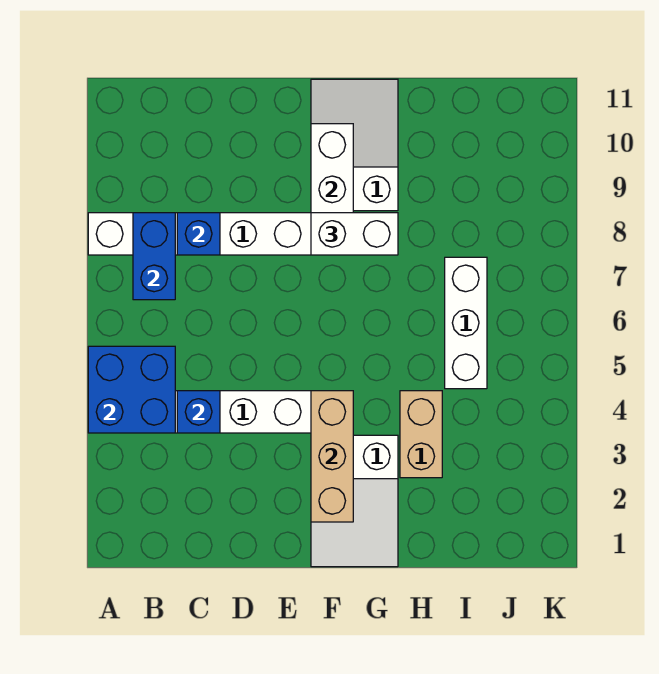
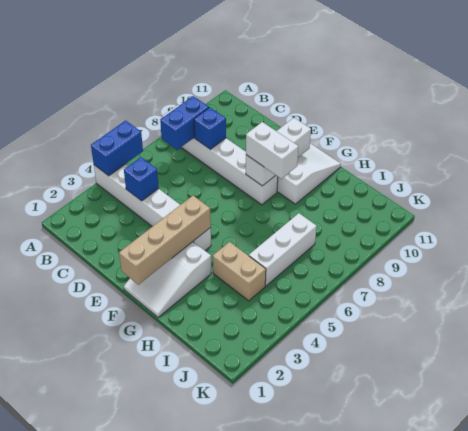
blue 2x2 brick [88,346,175,433] -> blue 1x2 brick [91,121,143,176]
tan 1x3 brick [311,391,353,522] -> tan 1x4 brick [119,196,211,285]
tan 1x2 brick [400,391,442,478] -> tan 1x2 brick turned to [213,242,266,301]

